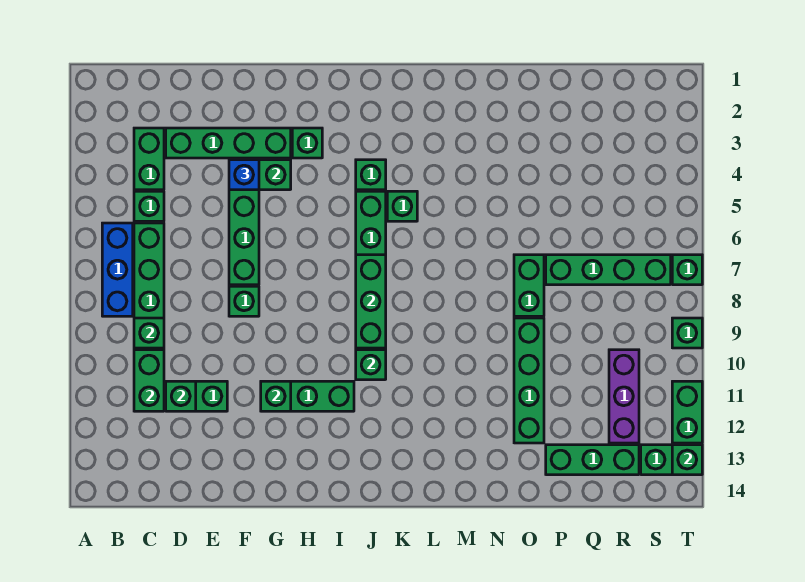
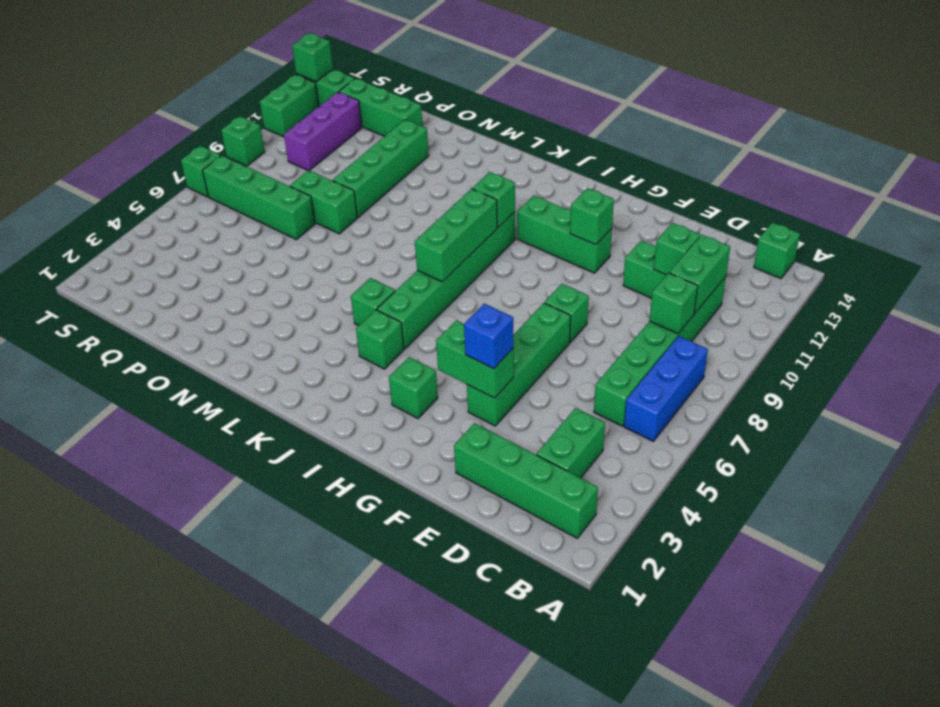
green 1x1 brick [134,191,164,221] -> green 1x1 brick moved to [754,223,800,279]
green 1x4 brick [166,128,291,158] -> green 1x4 brick moved to [454,423,598,538]
green 1x2 brick [514,255,544,316] -> green 1x2 brick turned to [290,170,357,234]

